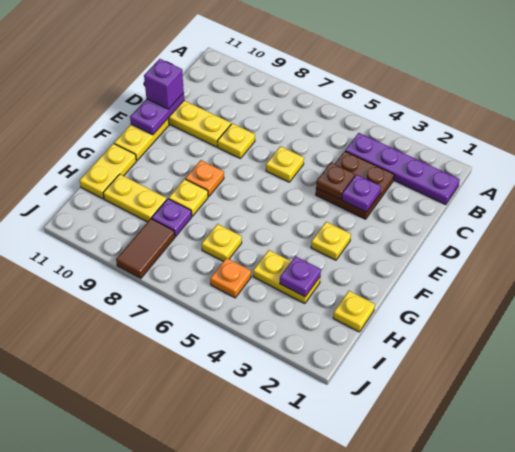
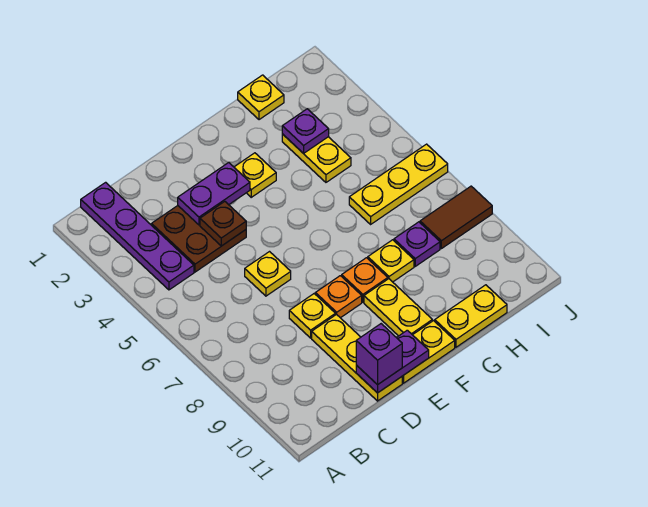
purple 1x1 plate [342,175,381,212] -> purple 1x2 plate [178,163,250,225]
yellow 1x1 plate [202,224,242,261] -> yellow 1x3 plate [349,144,448,224]
yellow 1x2 plate [103,174,167,222] -> yellow 1x2 plate moved to [364,279,432,336]
orange 1x1 plate [210,258,251,298] -> orange 1x1 plate moved to [315,276,362,318]

